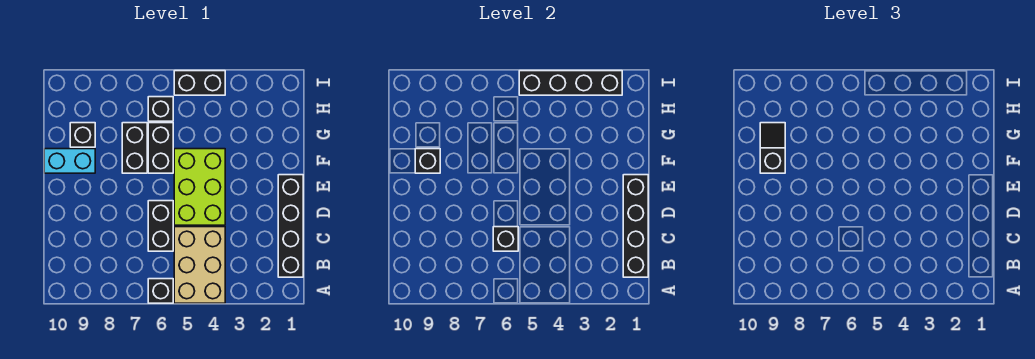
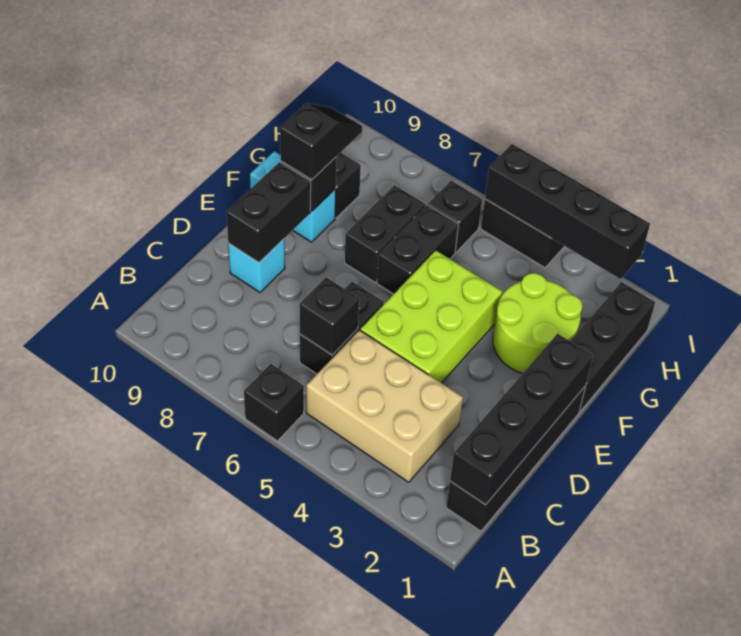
tan 2x3 brick [174,227,225,303] -> tan 2x3 brick turned to [306,330,463,482]
none -> cyan 1x1 brick [228,239,285,292]
none -> black 1x2 brick [226,162,311,263]
none -> black 1x3 brick [570,282,655,412]
none -> lime 2x2 round brick [493,273,583,373]

